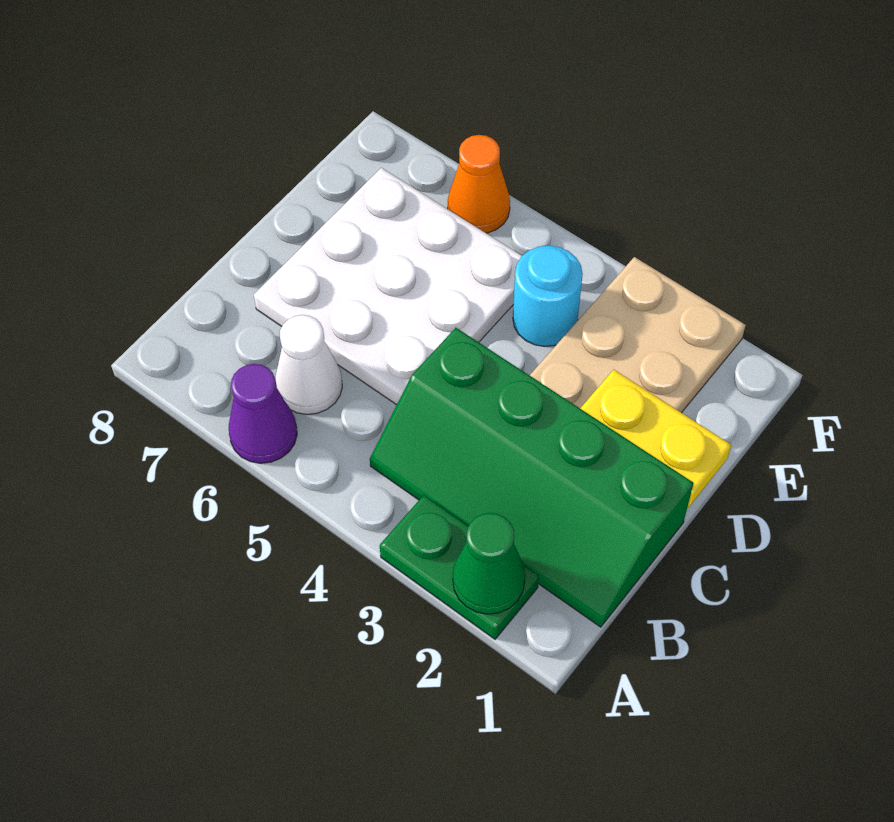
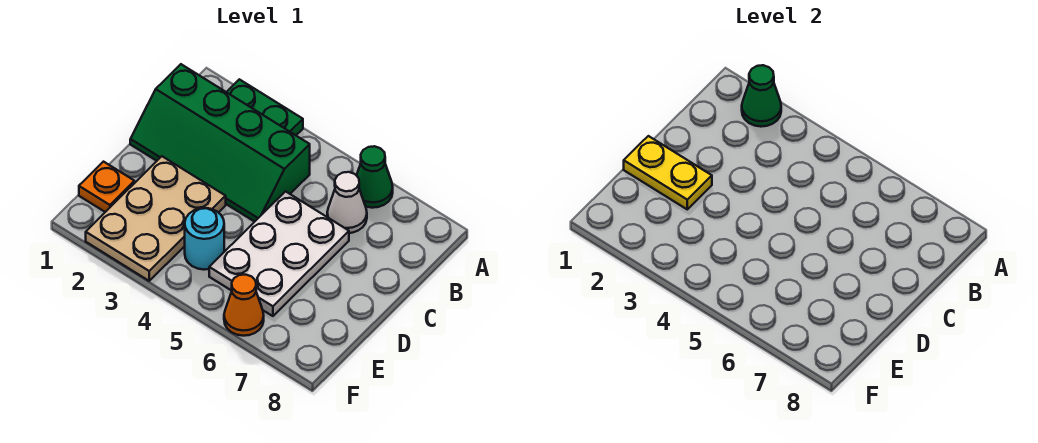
purple 1x1 cone [229,364,297,463] -> green 1x1 cone [356,146,393,208]
green 2x4 slope [370,328,694,627] -> green 2x4 slope turned to [130,64,310,222]
white 3x3 plate [254,168,522,405] -> white 2x3 plate [209,191,349,316]
none -> orange 1x1 plate [79,162,134,212]

